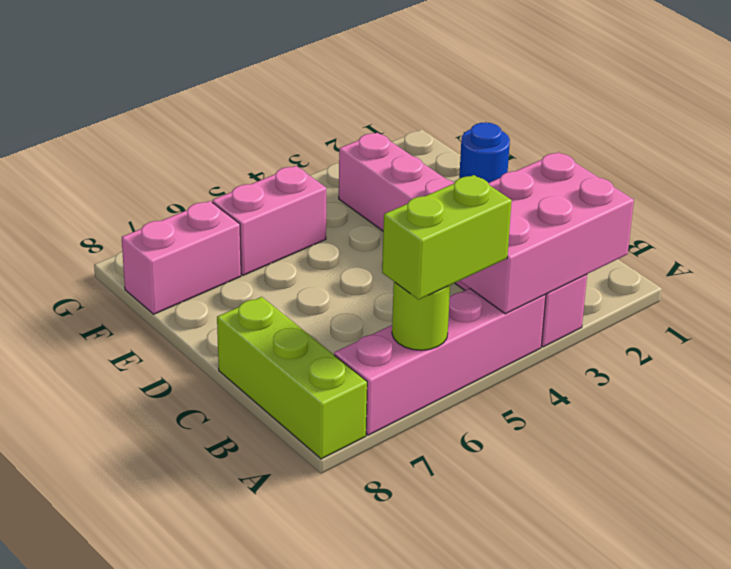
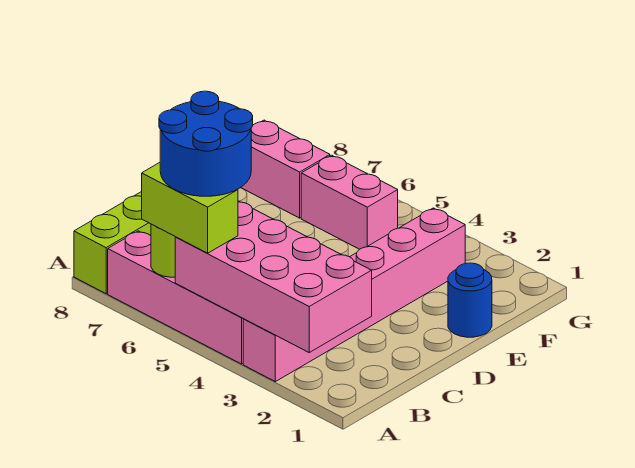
pink 2x3 brick [460,152,634,314] -> pink 2x4 brick [175,201,372,352]
none -> blue 2x2 round brick [159,91,253,196]

